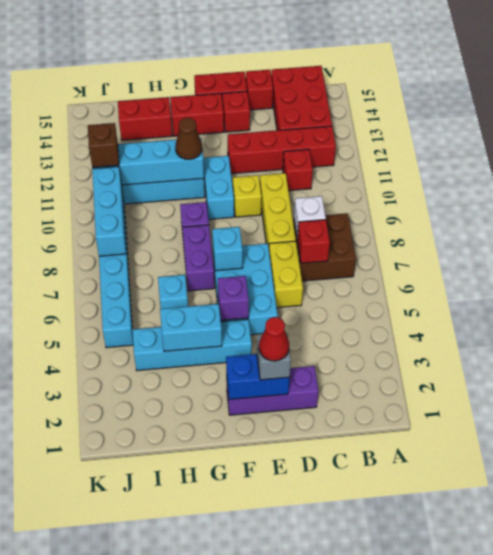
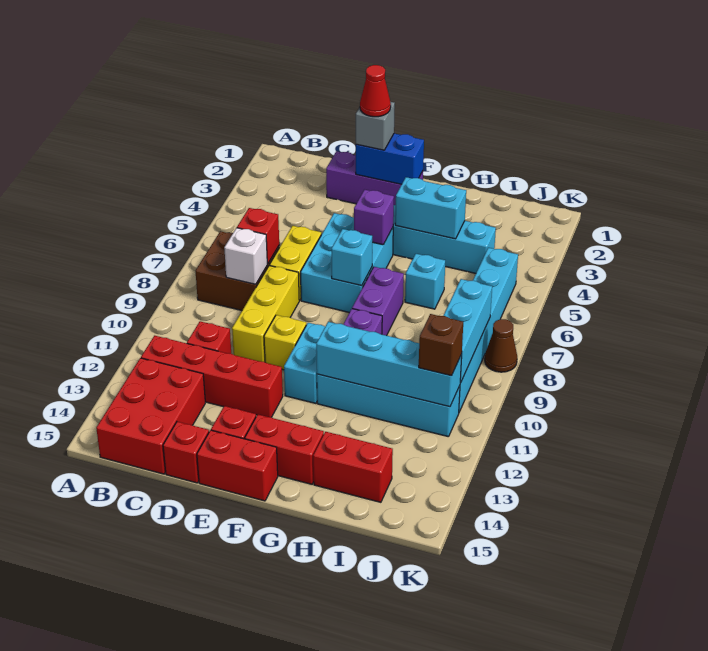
brown 1x1 cone [175,118,202,159] -> brown 1x1 cone moved to [485,319,517,372]

